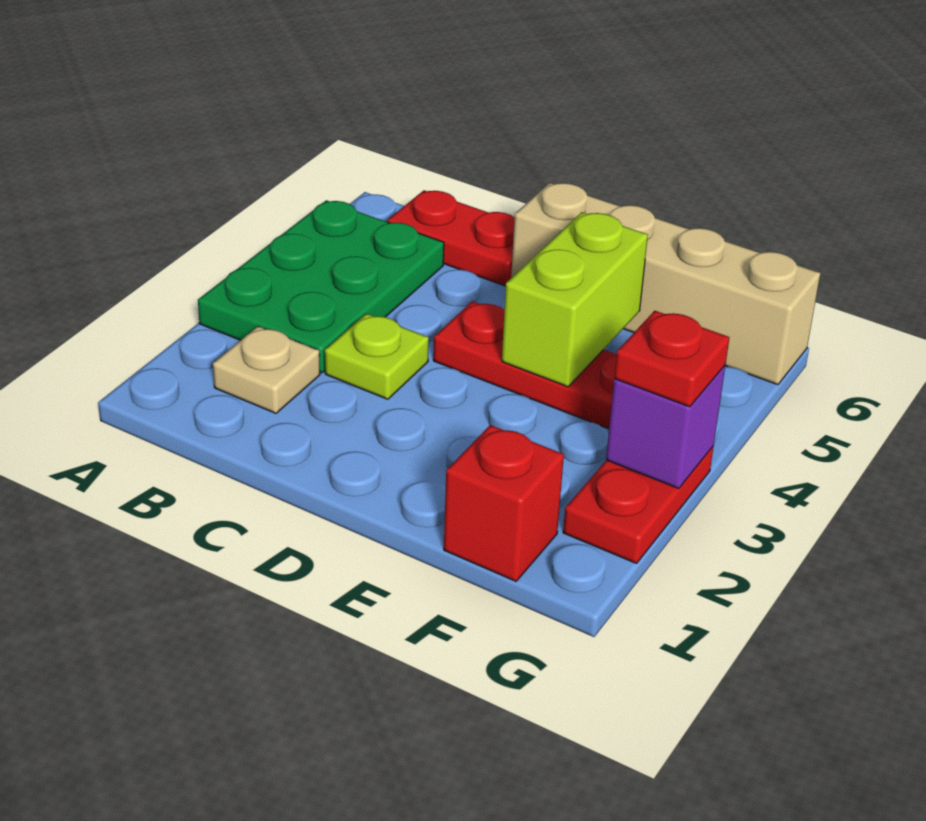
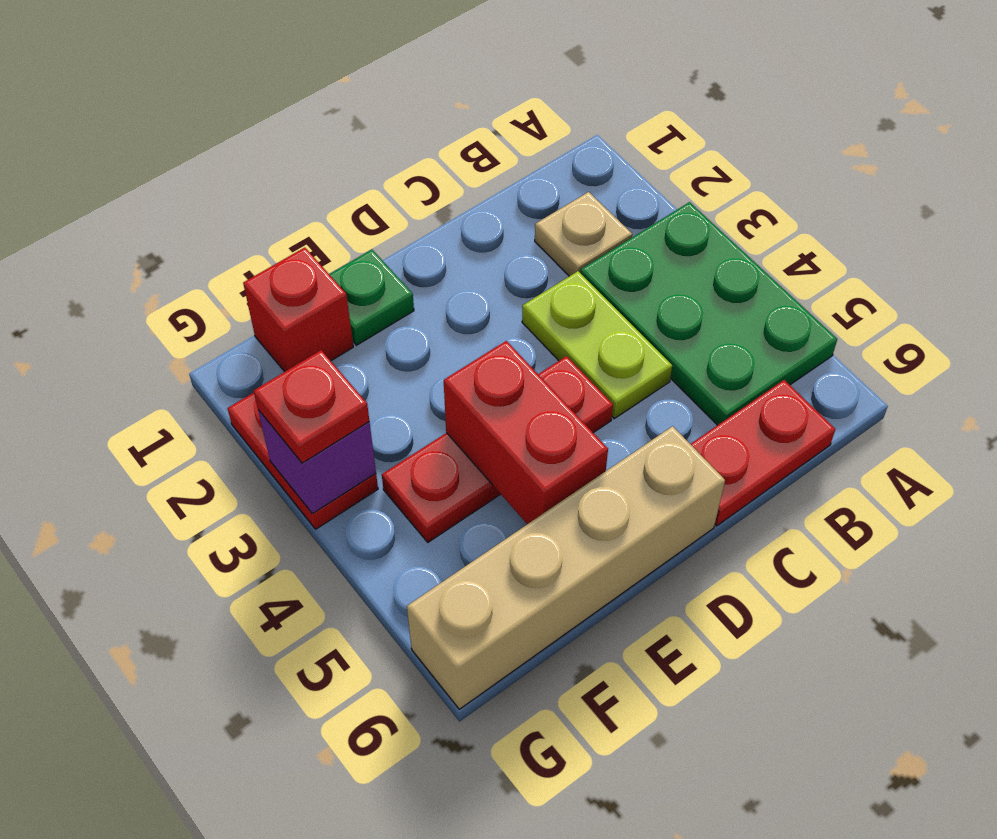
lime 1x1 plate [325,314,429,399] -> lime 1x2 plate [522,271,672,419]
none -> green 1x1 plate [329,250,414,345]
lime 1x2 brick [502,212,648,387] -> red 1x2 brick [444,341,608,524]

